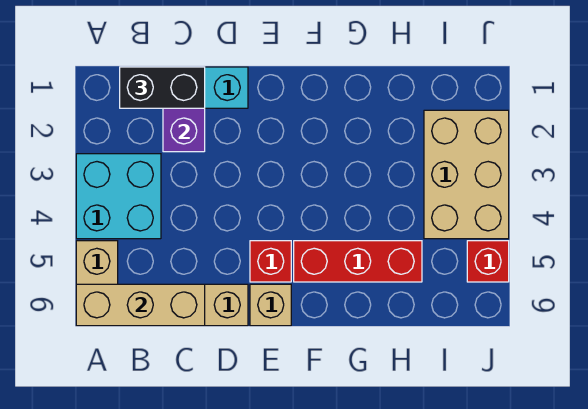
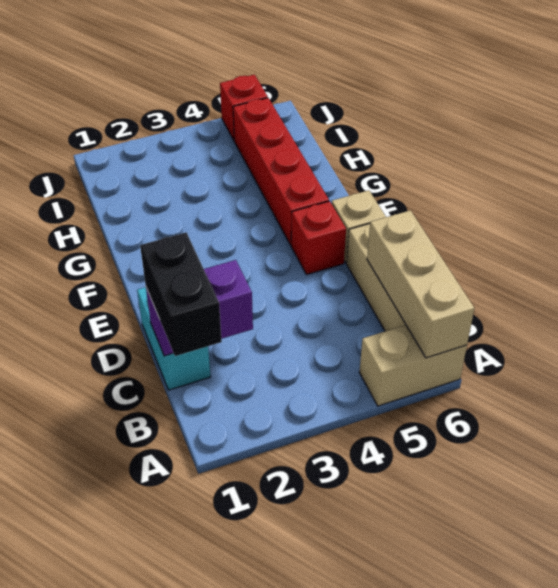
cyan 2x2 brick [76,154,161,239] -> none
red 1x3 brick [294,241,422,282] -> red 1x4 brick [233,98,329,245]
tan 2x3 brick [424,110,509,239] -> none

